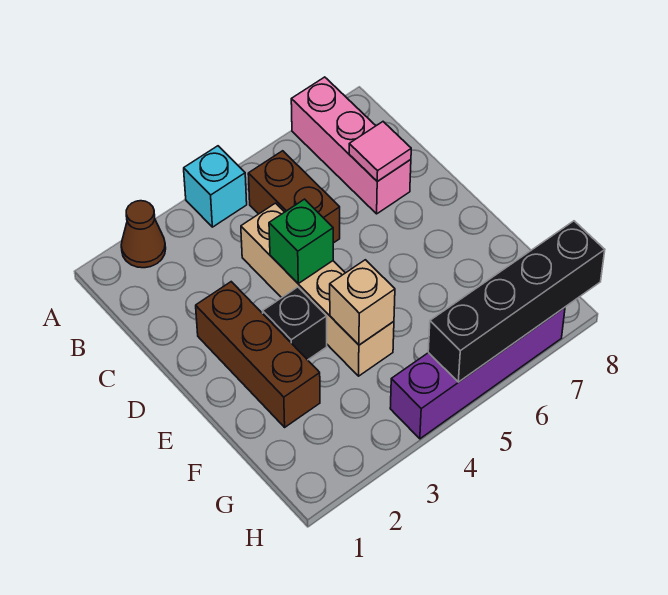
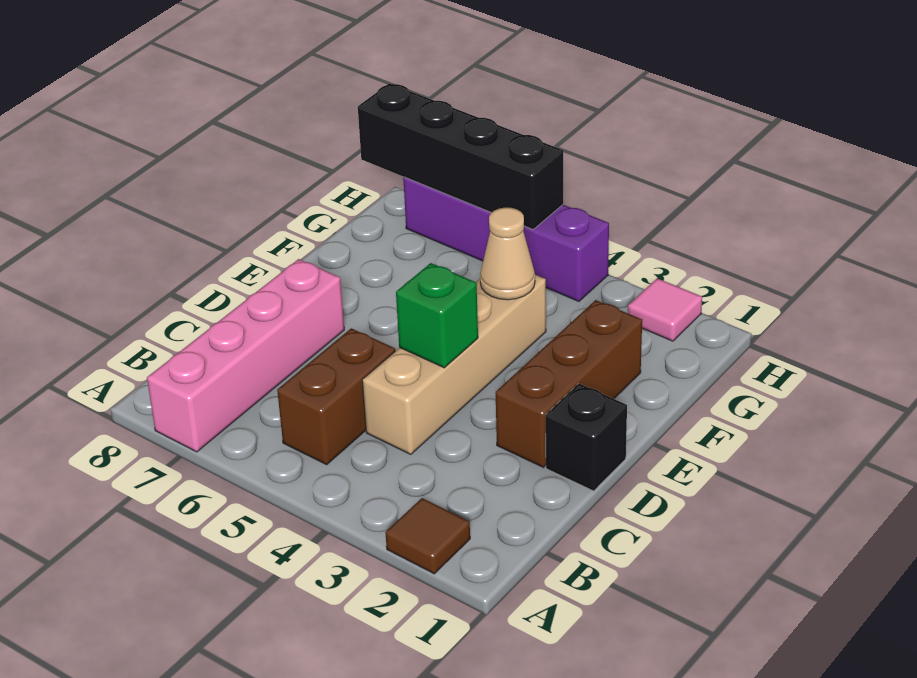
brown 1x1 cone [121,201,166,268] -> brown 1x1 tile [385,498,470,574]
cyan 1x1 brick [184,146,247,227] -> none
pink 1x3 brick [291,77,411,214] -> pink 1x4 brick [147,259,344,452]
pink 1x1 tile [349,122,411,181] -> pink 1x1 tile moved to [628,278,702,341]
black 1x1 brick [263,287,327,360] -> black 1x1 brick moved to [546,383,627,491]
tan 1x1 brick [330,260,395,345] -> tan 1x1 cone [480,208,535,300]

